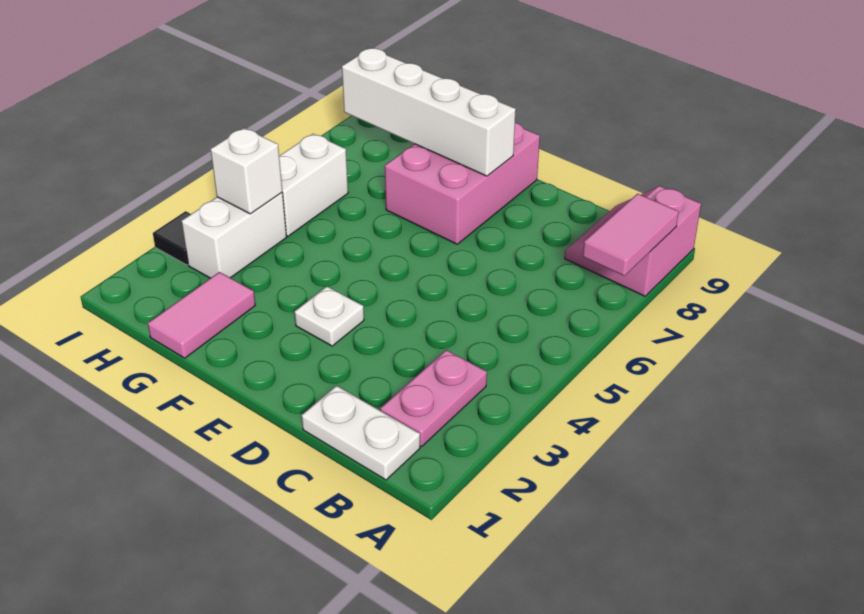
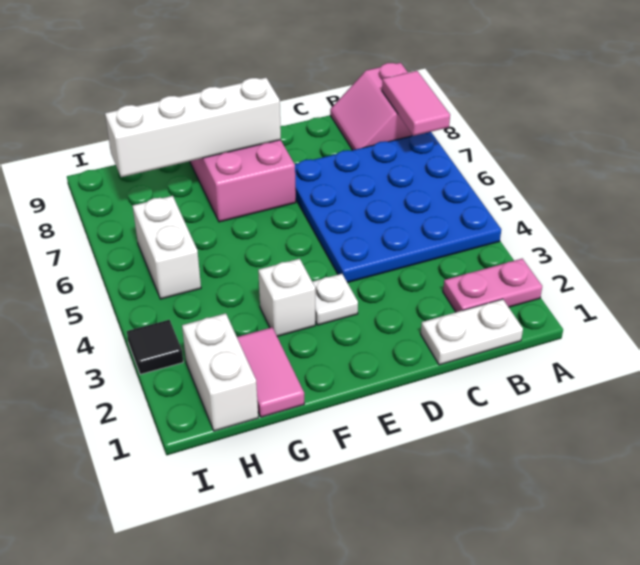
none -> blue 4x4 plate [295,132,501,283]
pink 1x2 plate [380,350,487,447] -> pink 1x2 plate turned to [443,259,542,312]
white 1x2 brick [182,193,287,278] -> white 1x2 brick moved to [182,313,258,431]
white 1x1 brick [211,128,282,214] -> white 1x1 brick moved to [258,259,315,336]

